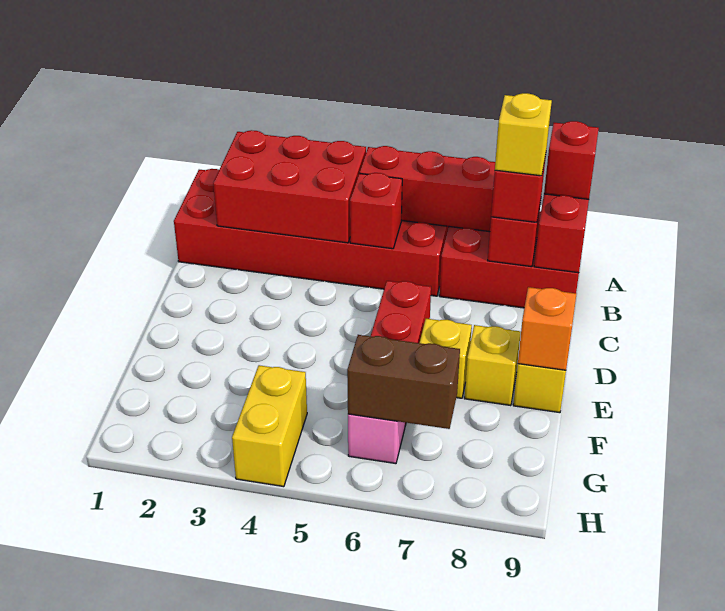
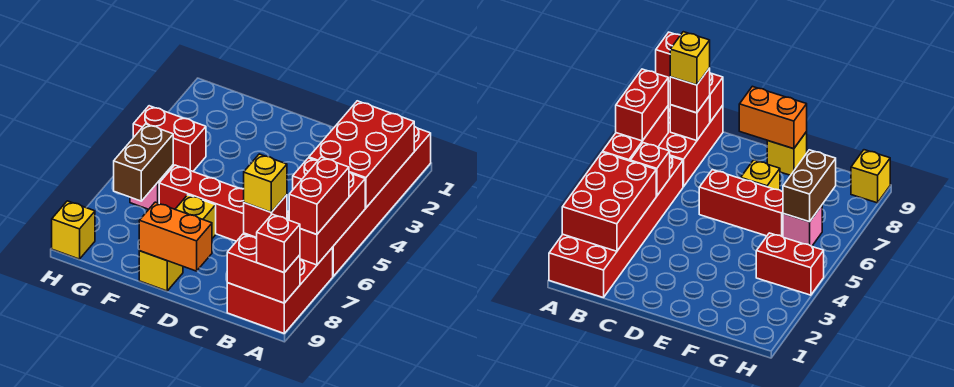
none -> red 1x2 brick [289,157,349,234]
yellow 1x1 brick [464,325,521,406] -> yellow 1x1 brick moved to [52,201,95,259]
orange 1x1 brick [518,287,577,370] -> orange 1x2 brick [139,202,212,271]
yellow 1x2 brick [232,365,307,487] -> red 1x2 brick [133,106,206,171]

